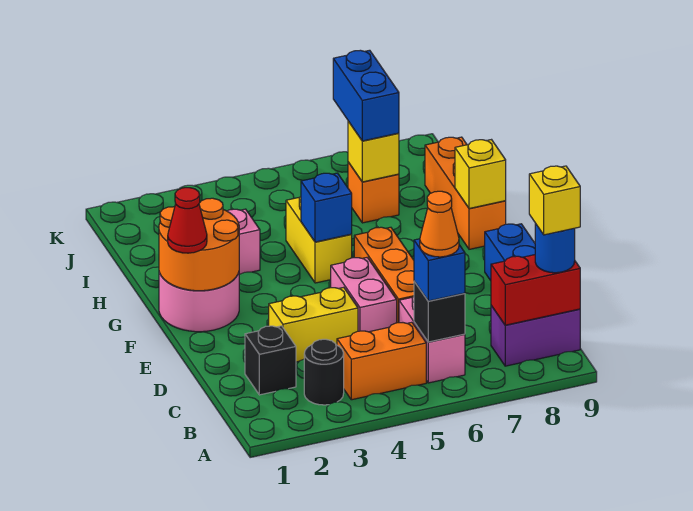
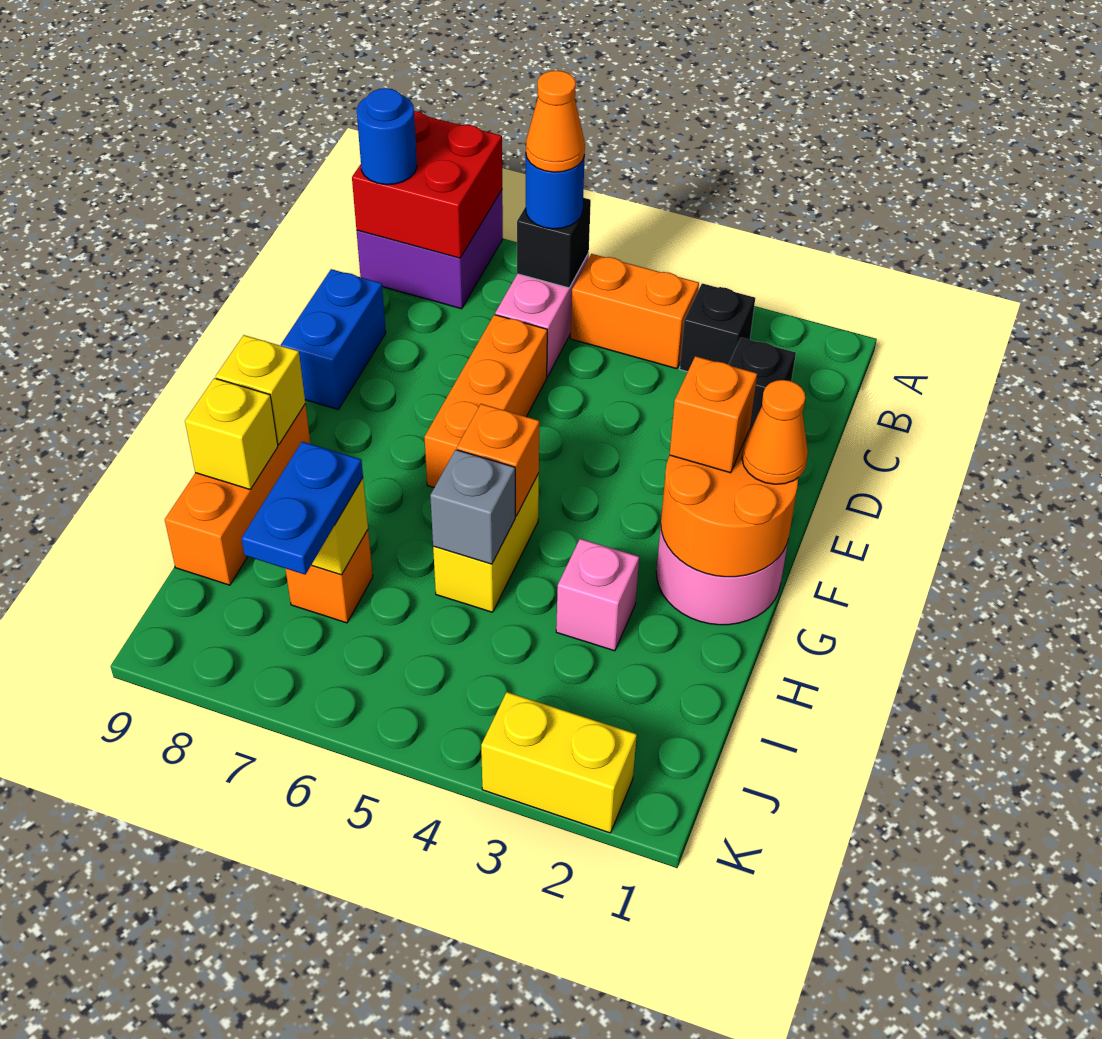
black 1x1 round brick [304,339,344,405] -> black 1x1 brick [680,283,755,372]
blue 1x1 brick [414,239,465,301] -> blue 1x1 round brick [526,156,585,229]
purple 1x2 brick [491,306,580,366] -> purple 2x2 brick [357,190,503,309]
red 1x2 brick [491,255,580,325] -> red 2x2 brick [352,111,502,258]
yellow 1x1 brick [529,166,580,235] -> yellow 1x1 brick moved to [185,378,278,489]
yellow 1x2 brick [269,287,358,362] -> yellow 1x2 brick moved to [481,692,637,833]
pink 1x2 brick [331,258,397,332] -> none
red 1x1 cone [168,188,207,253] -> orange 1x1 cone [742,380,808,484]
none -> orange 1x1 brick [670,356,757,473]
blue 1x1 brick [301,173,352,242] -> orange 1x1 brick [457,404,539,516]
none -> grey 1x1 brick [430,450,515,564]
blue 1x2 brick [333,50,399,141] -> blue 1x2 plate [242,442,363,574]

